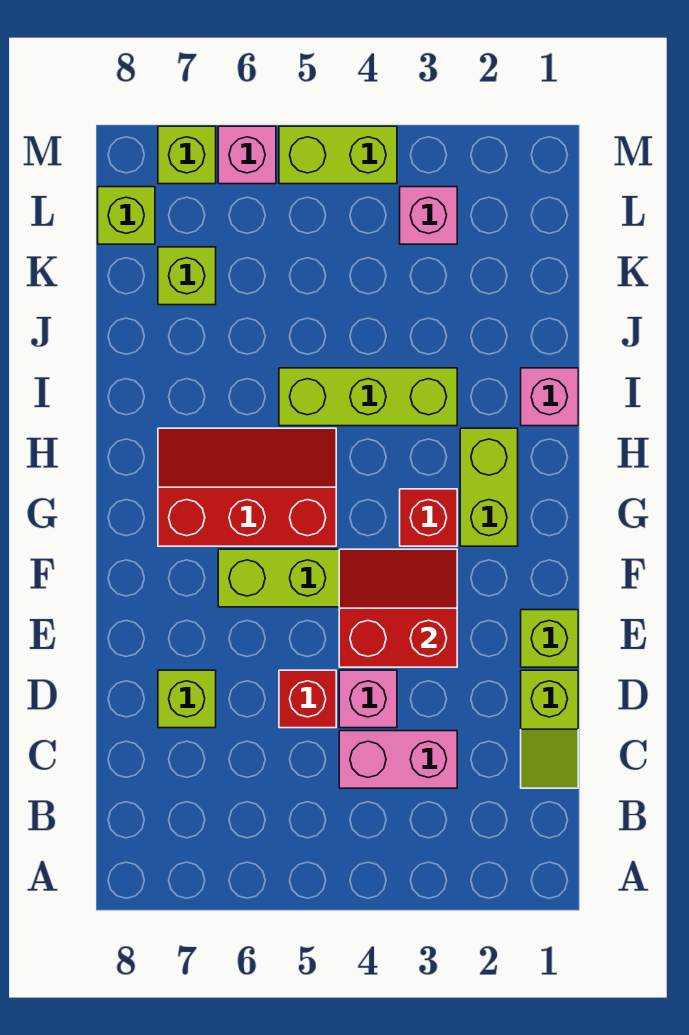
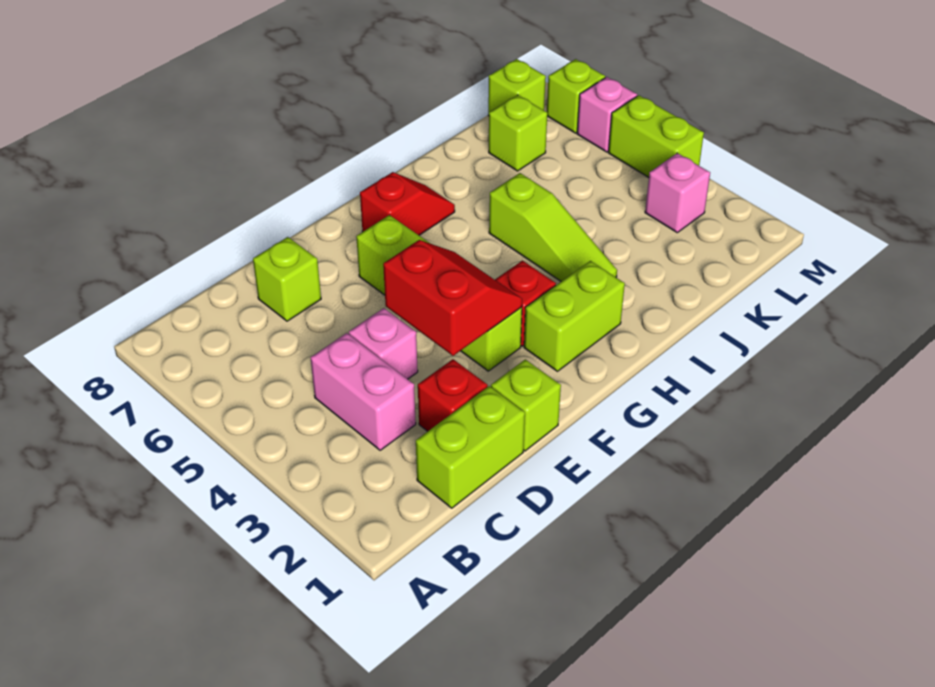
lime 1x2 slope [521,670,578,788] -> lime 1x2 brick [416,386,525,508]
red 1x1 brick [279,670,336,728] -> red 1x1 brick moved to [418,359,488,431]
red 2x3 slope [158,428,336,546] -> red 1x2 slope [360,172,455,235]
pink 1x1 brick [521,368,578,426] -> none
lime 1x3 brick [279,368,457,426] -> lime 1x3 slope [489,173,617,281]

